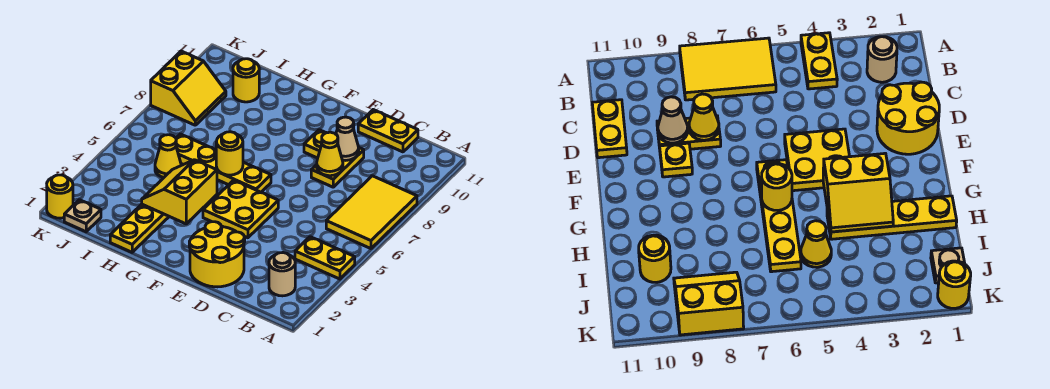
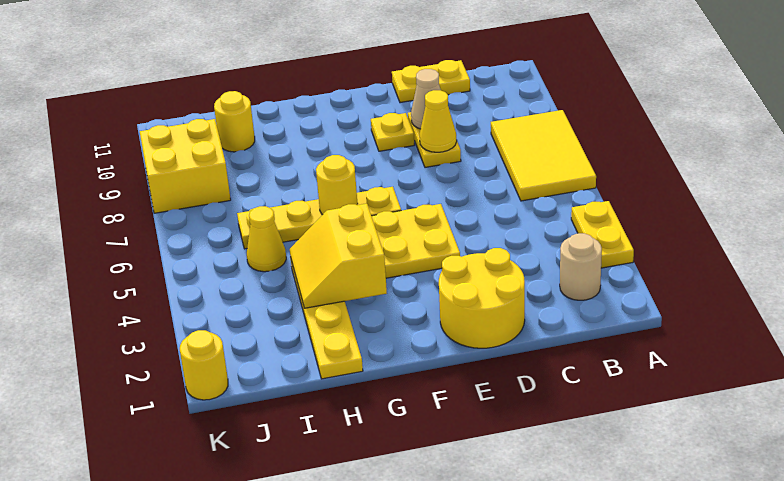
yellow 1x2 plate [295,237,355,279] -> yellow 1x2 plate turned to [571,201,634,268]
tan 1x1 plate [64,200,101,232] -> none
yellow 2x2 slope [151,51,226,125] -> yellow 2x2 brick [140,119,231,213]

